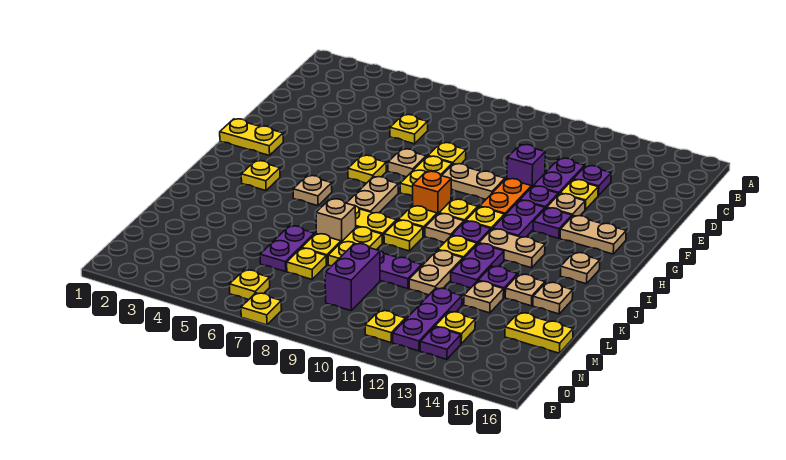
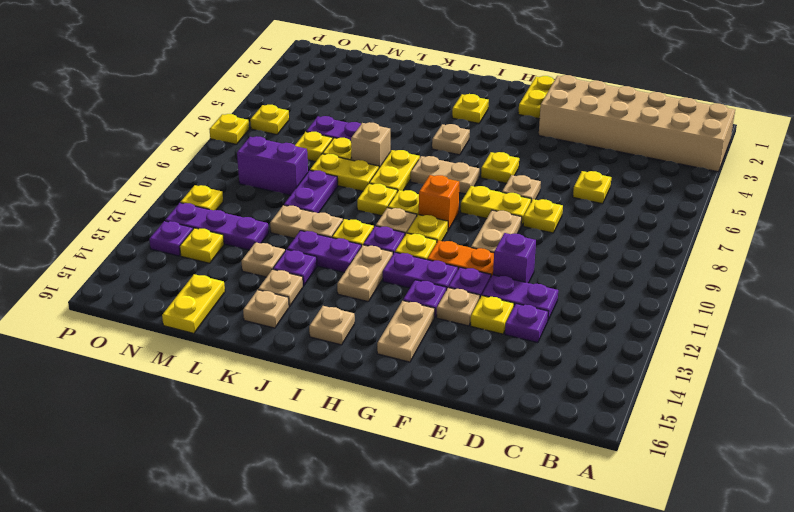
none -> tan 2x6 brick [539,75,735,172]

